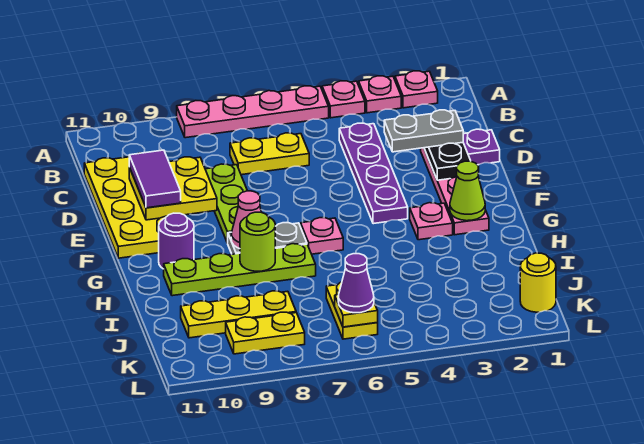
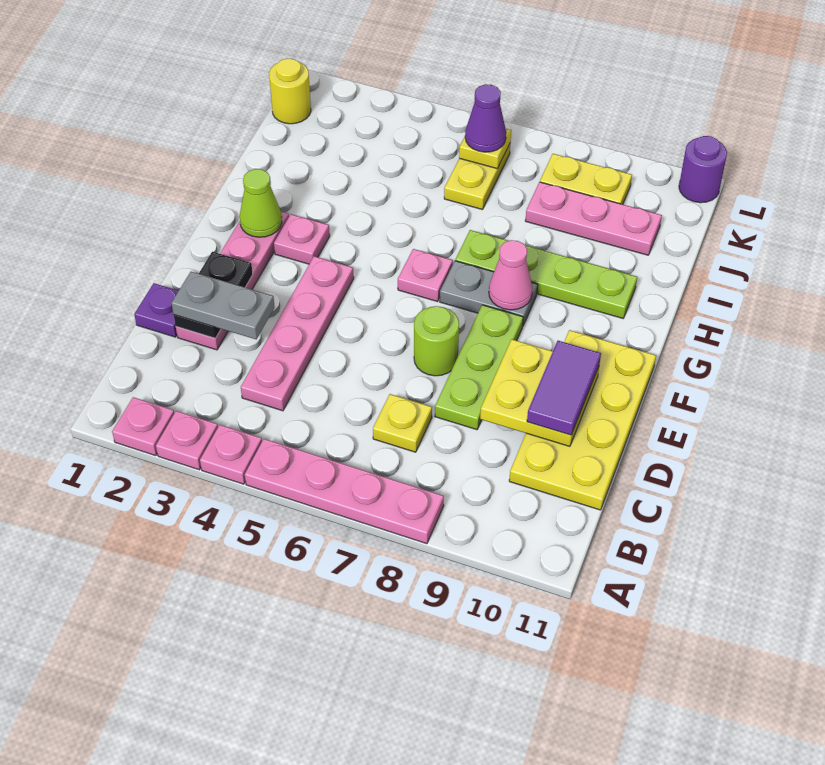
purple 1x4 plate [339,123,408,224] -> pink 1x4 plate [241,256,354,411]
yellow 1x2 plate [230,133,309,175] -> yellow 1x1 plate [373,394,432,452]
purple 1x1 round brick [159,213,194,269] -> purple 1x1 round brick moved to [679,136,727,203]
lime 1x1 round brick [240,212,275,271] -> lime 1x1 round brick moved to [414,306,459,376]
yellow 1x3 plate [181,291,296,338] -> pink 1x3 plate [525,182,662,255]

